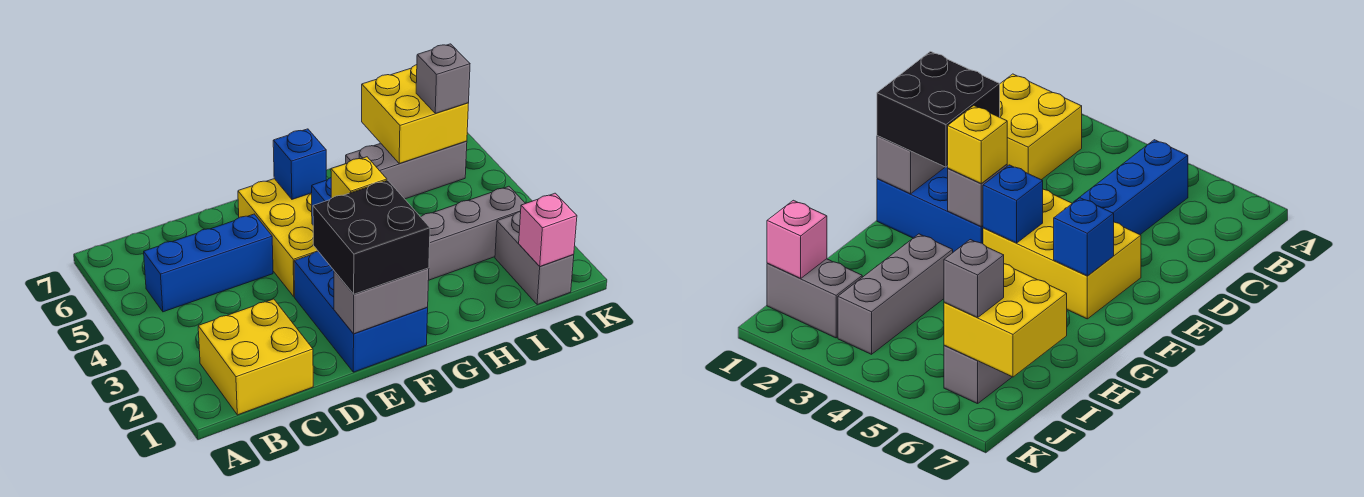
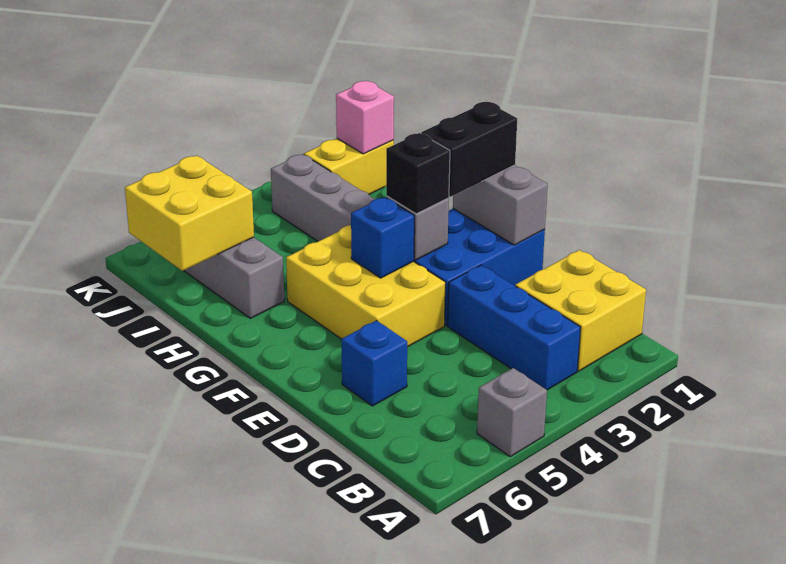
blue 1x3 brick [144,214,273,312] -> blue 1x3 brick moved to [448,265,581,390]
black 2x2 brick [313,180,430,294] -> black 1x2 brick [421,102,517,197]
yellow 2x3 brick [238,179,318,297] -> yellow 2x3 brick turned to [286,225,446,347]
yellow 1x1 brick [331,157,387,198] -> black 1x1 brick [386,133,450,214]
blue 1x1 brick [273,129,326,199] -> blue 1x1 brick moved to [341,320,407,406]
grey 1x2 brick [495,212,574,305] -> yellow 1x2 brick [304,139,394,194]
grey 1x1 brick [416,44,470,113] -> grey 1x1 brick moved to [477,368,547,457]

